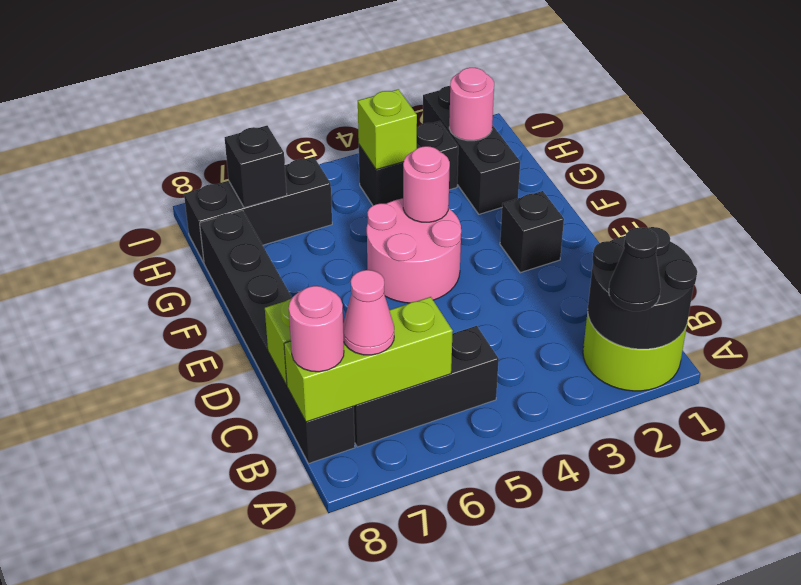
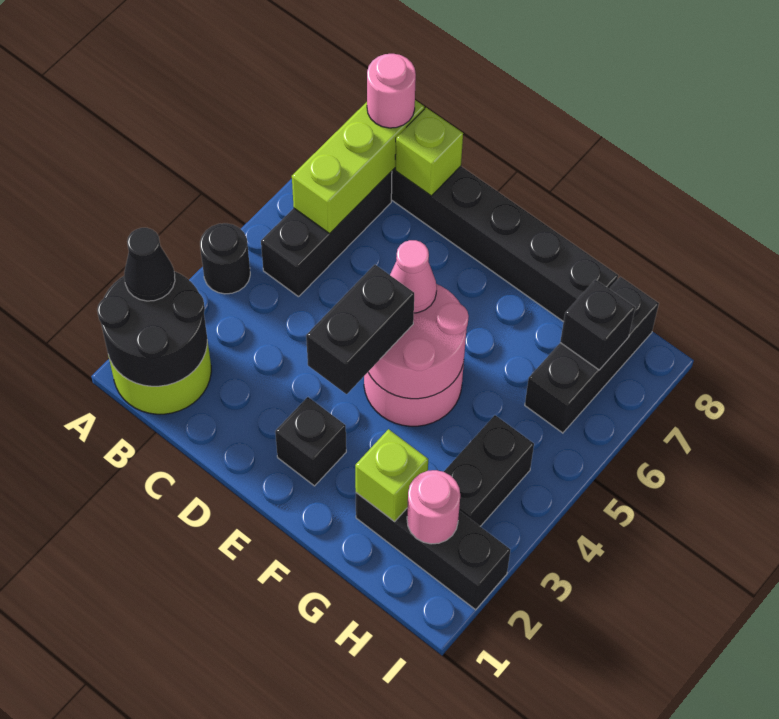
none -> black 1x1 round brick [200,223,250,294]
pink 1x1 cone [343,270,394,355] -> pink 1x1 cone moved to [390,240,437,313]
none -> black 1x2 brick [306,265,414,394]
pink 1x1 round brick [403,146,450,222] -> pink 2x2 round brick [368,284,468,399]
lime 1x1 brick [358,89,417,170] -> lime 1x1 brick moved to [355,429,428,522]

